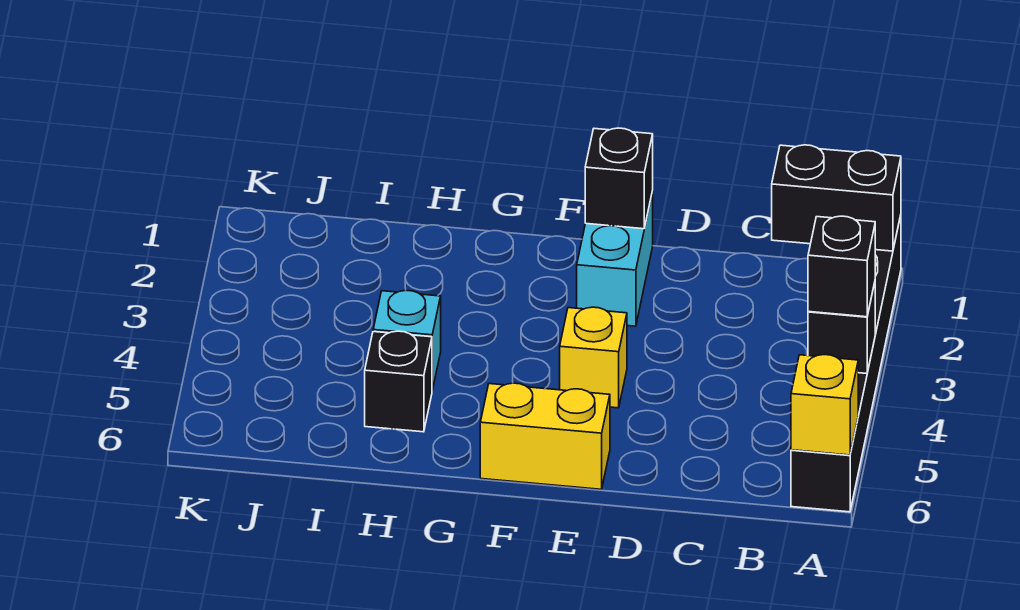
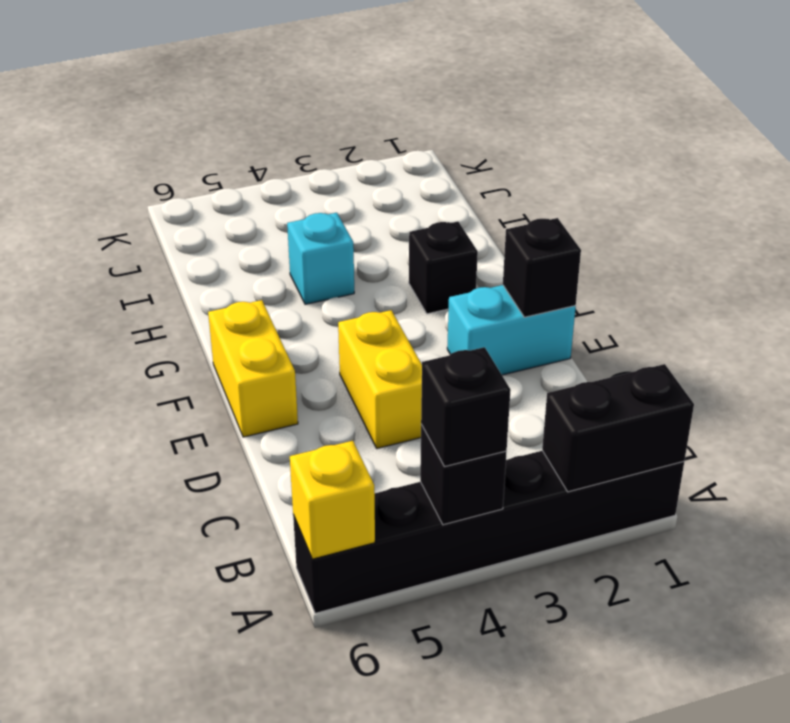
black 1x2 brick [772,145,901,251] -> black 1x2 brick turned to [542,364,694,492]
yellow 1x1 brick [560,307,627,408] -> yellow 1x2 brick [338,310,422,448]
black 1x1 brick [365,331,432,432] -> black 1x1 brick moved to [409,221,478,314]

